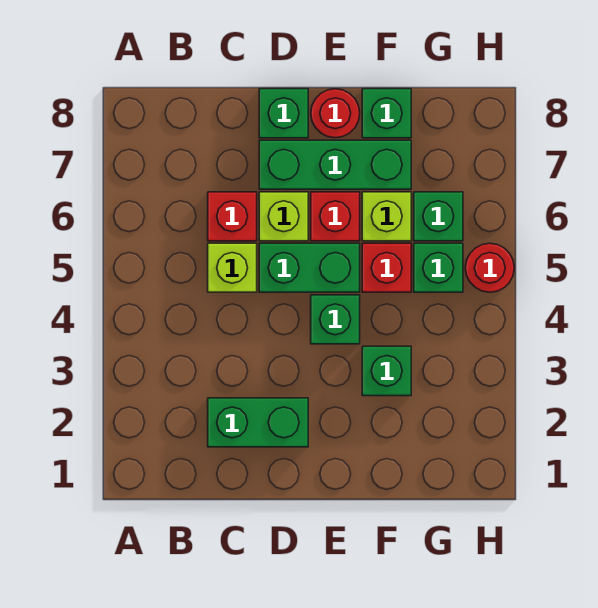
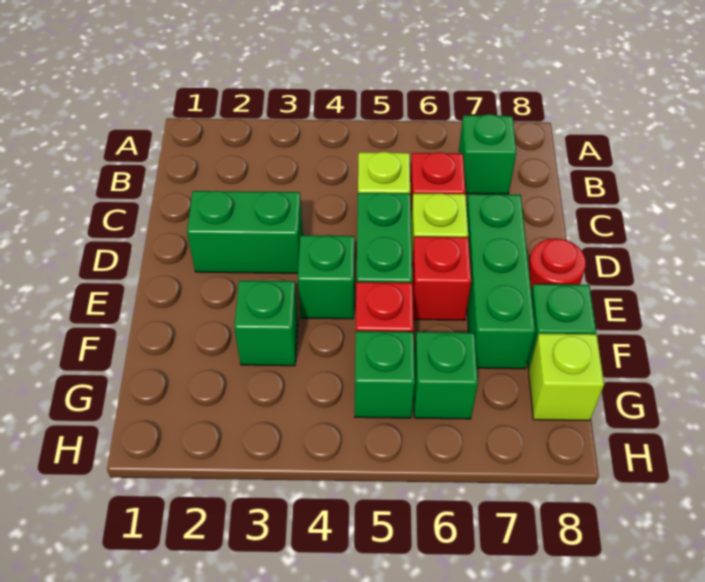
green 1x2 brick [208,398,308,447] -> green 1x2 brick turned to [187,191,303,273]
green 1x1 brick [259,89,308,138] -> green 1x1 brick moved to [459,114,516,194]
lime 1x1 brick [362,192,411,241] -> lime 1x1 brick moved to [529,334,604,420]
red 1x1 round brick [465,243,514,292] -> none

